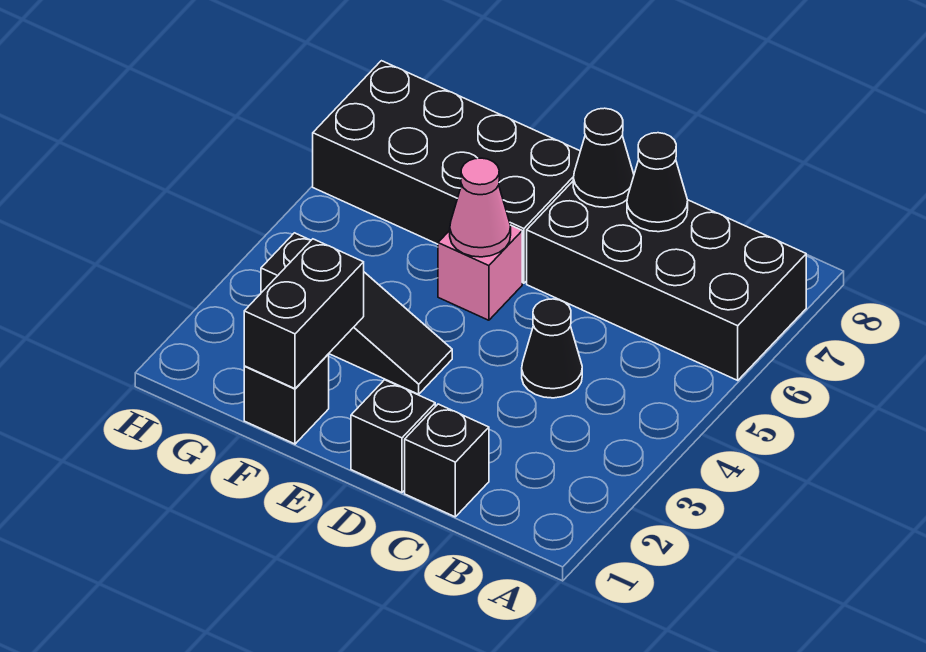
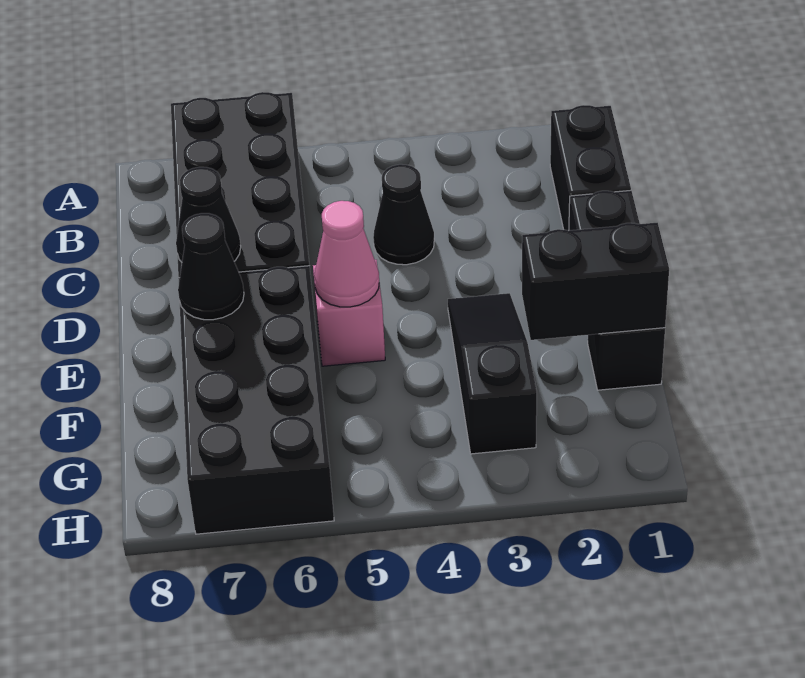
black 1x1 brick [405,404,489,517] -> black 1x2 brick [550,105,631,230]
black 1x1 cone [627,133,688,232] -> black 1x1 cone moved to [178,213,244,320]

